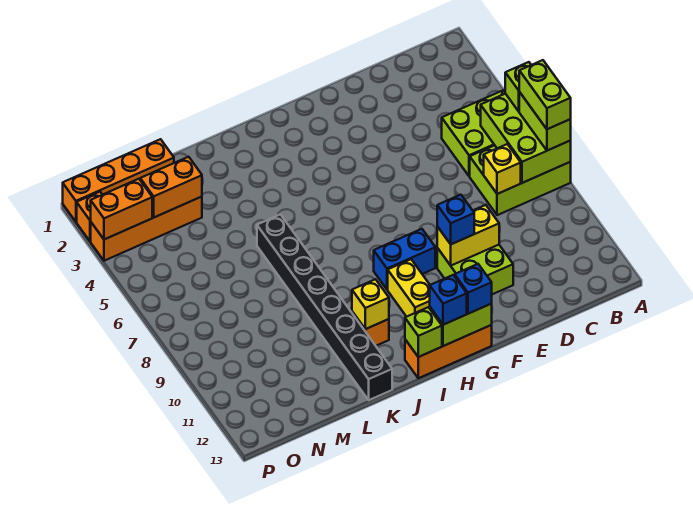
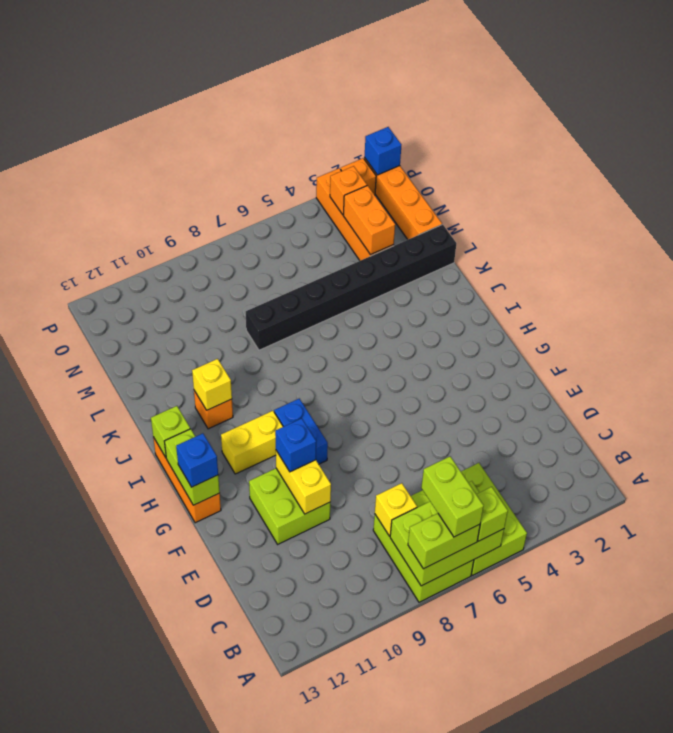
lime 1x2 brick [519,60,571,129] -> lime 1x2 brick turned to [421,457,484,537]
blue 1x1 brick [430,275,467,325] -> blue 1x1 brick moved to [364,127,401,175]
black 1x8 brick [257,214,392,400] -> black 1x8 brick moved to [246,224,457,350]
orange 1x2 brick [91,179,152,239] -> orange 1x1 brick [330,166,367,215]

